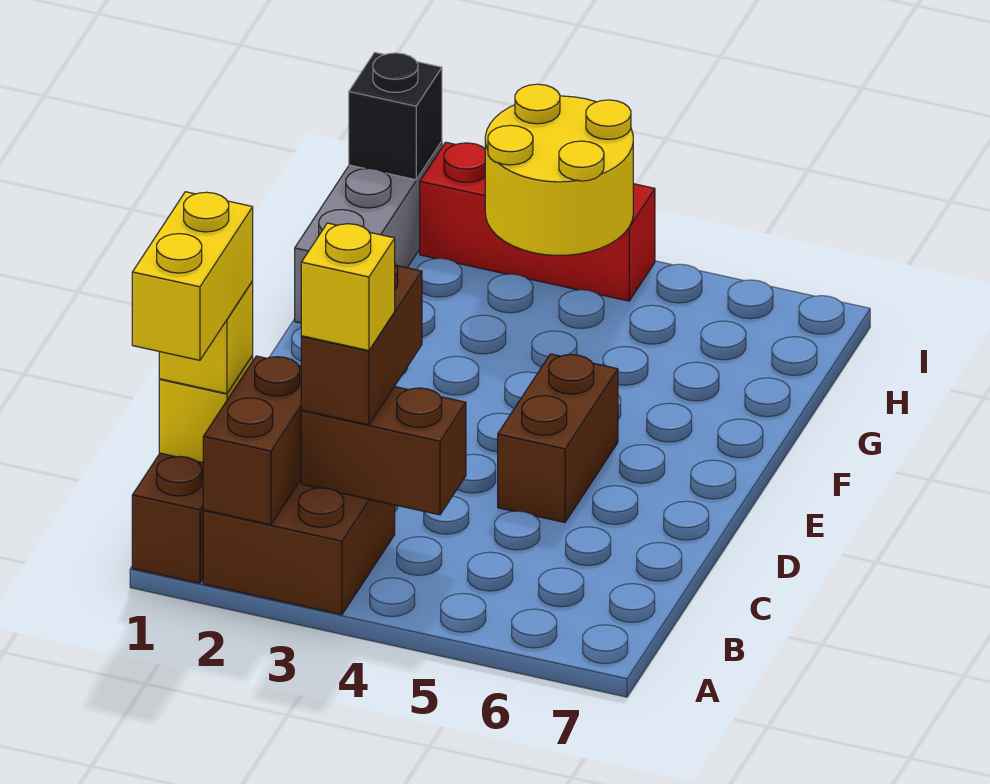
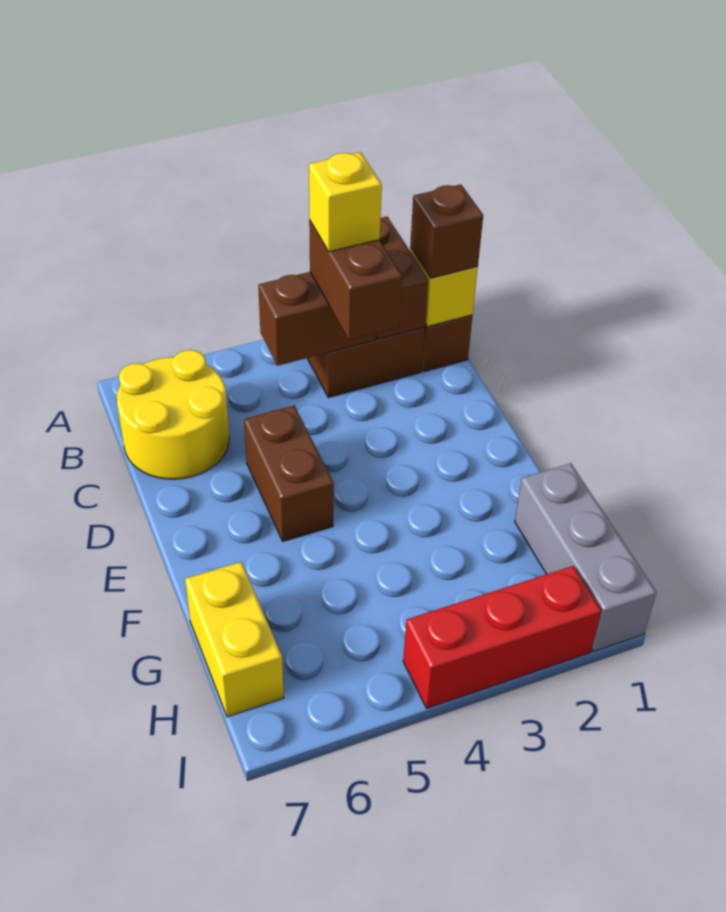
yellow 1x2 brick [132,192,253,360] -> yellow 1x2 brick moved to [185,562,284,717]
yellow 1x1 brick [159,281,253,394] -> brown 1x1 brick [410,184,483,278]
yellow 2x2 round brick [485,84,633,255] -> yellow 2x2 round brick moved to [117,350,229,479]
black 1x1 brick [349,52,442,180] -> none

